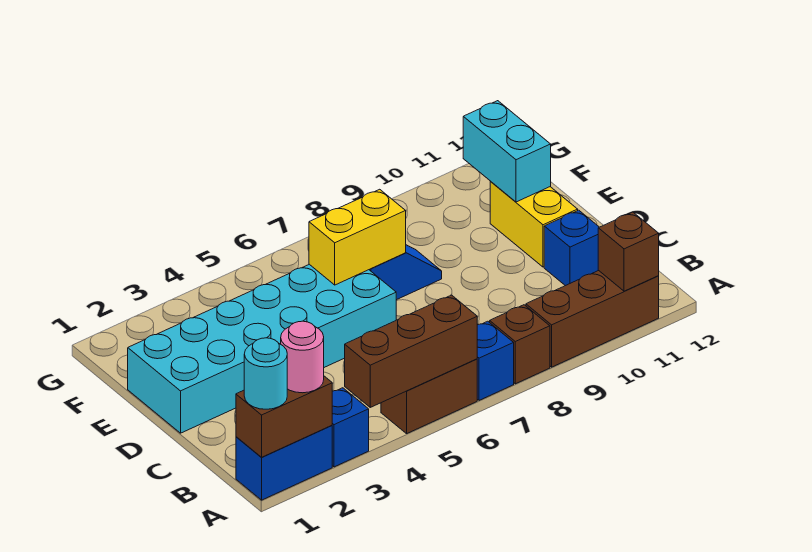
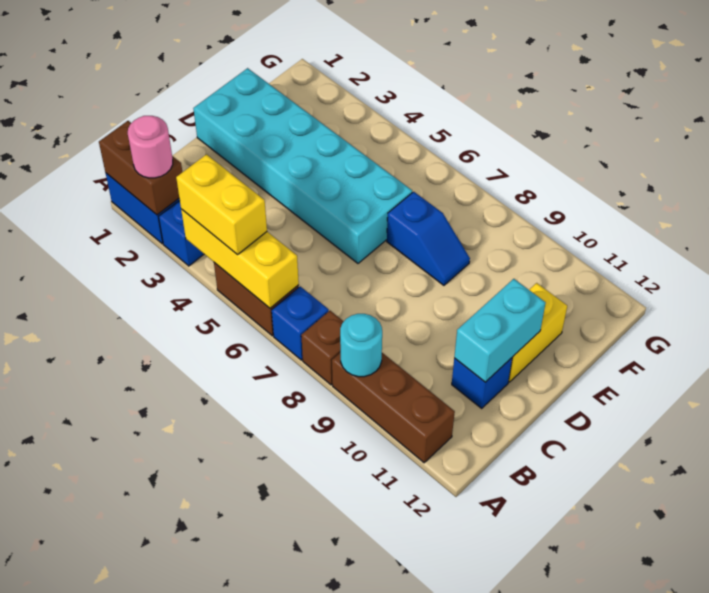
cyan 1x1 round brick [244,338,287,409] -> cyan 1x1 round brick moved to [340,314,382,377]
brown 1x3 brick [345,295,477,407] -> yellow 1x3 brick [181,209,299,308]
brown 1x1 brick [598,212,659,291] -> none
yellow 1x2 brick [309,189,406,285] -> yellow 1x2 brick moved to [176,154,267,255]
cyan 1x2 brick [463,101,551,202] -> cyan 1x2 brick moved to [454,279,545,382]

